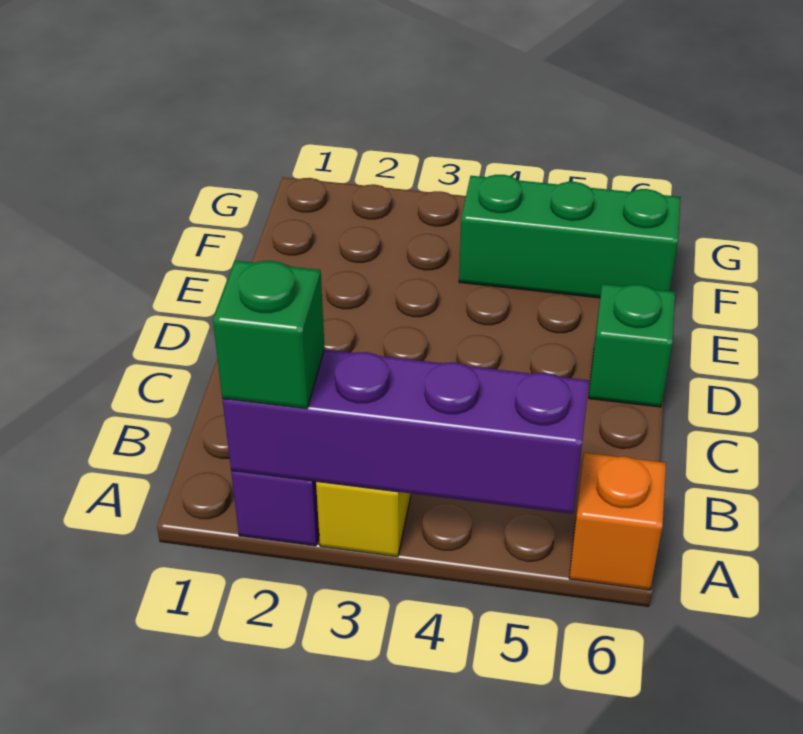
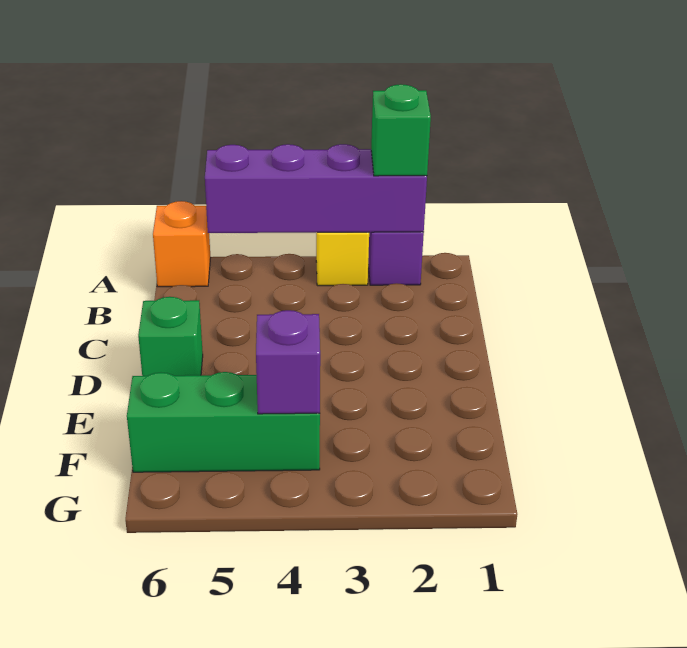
none -> purple 1x1 brick [256,310,320,414]

